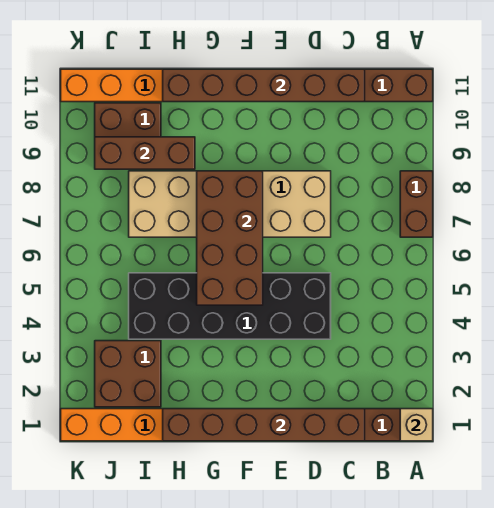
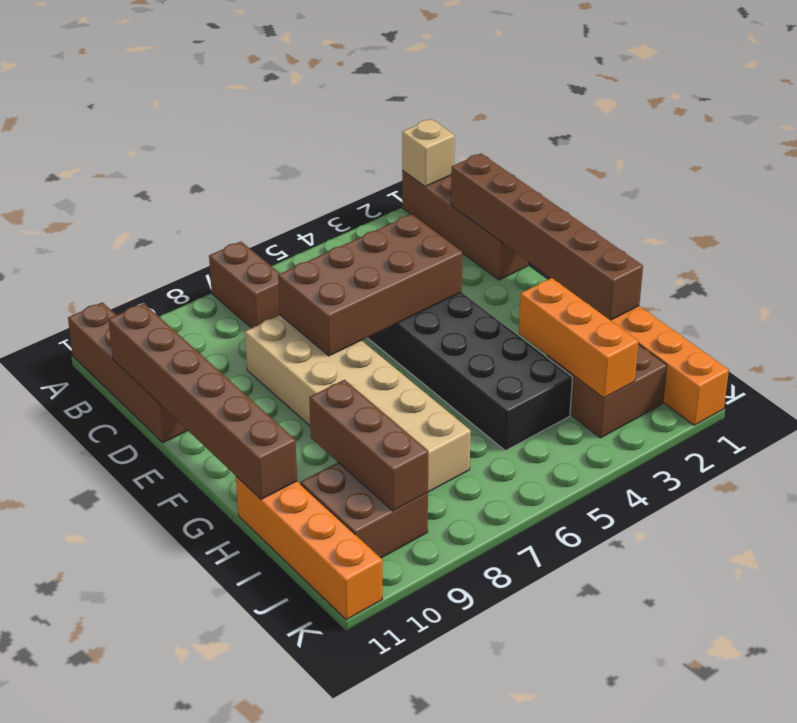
brown 1x2 brick [400,171,433,237] -> brown 1x2 brick turned to [209,242,280,328]
brown 2x4 brick [197,171,263,305] -> brown 2x4 brick moved to [278,214,463,356]
none -> orange 1x3 brick [519,278,639,398]

